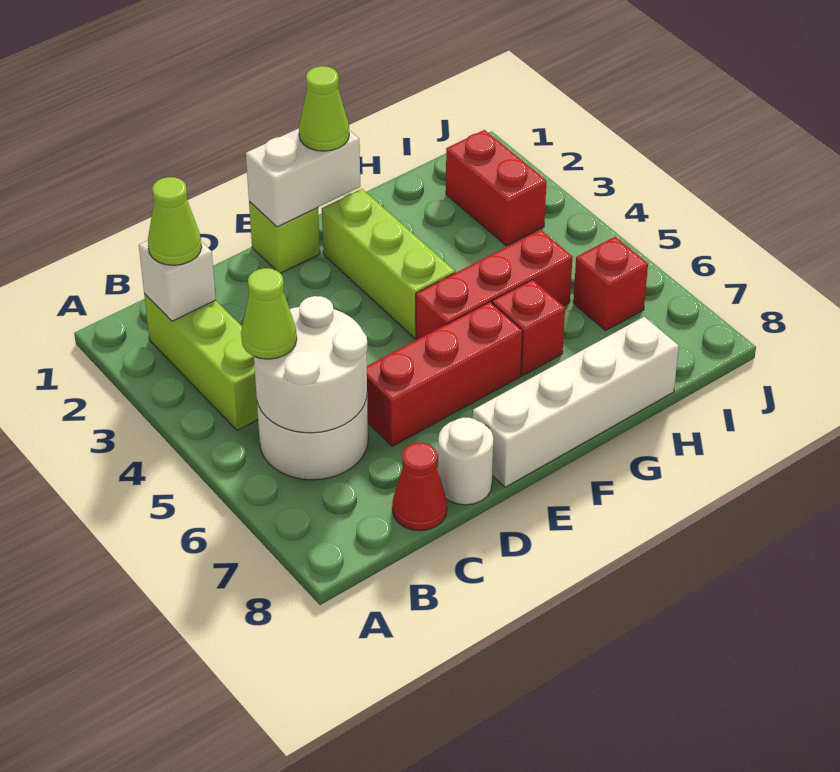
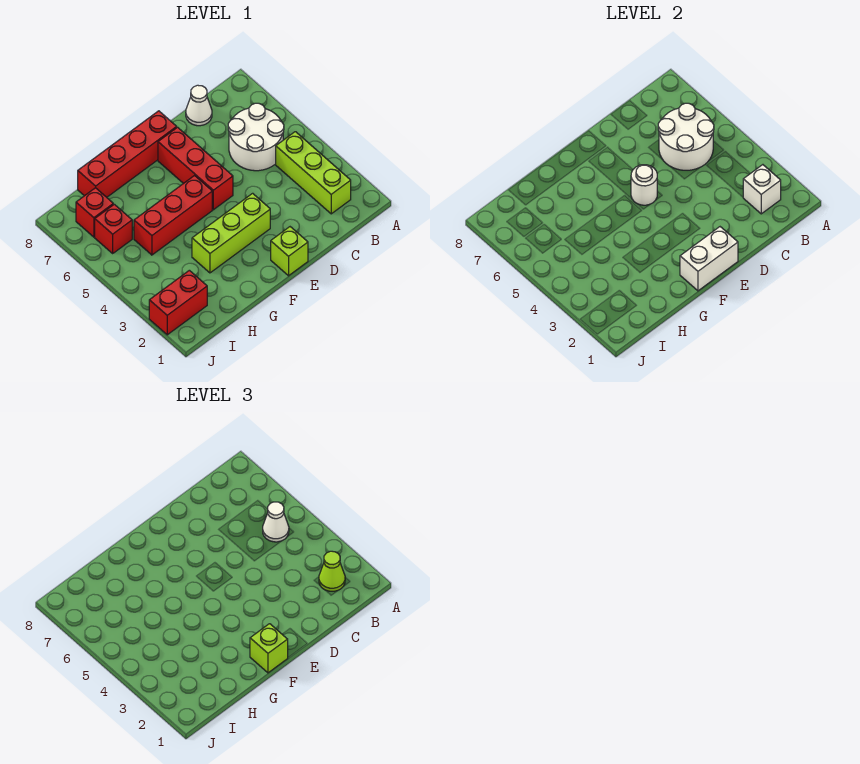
lime 1x1 cone [241,268,297,359] -> white 1x1 cone [263,502,289,542]
red 1x1 cone [392,443,447,531] -> white 1x1 cone [186,85,212,126]
red 1x3 brick [367,302,523,446] -> red 1x3 brick turned to [158,127,233,210]
white 1x1 round brick [438,418,493,505] -> white 1x1 round brick moved to [631,165,657,205]
white 1x4 brick [473,317,679,487] -> red 1x4 brick [78,111,177,197]
lime 1x1 cone [299,66,349,151] -> lime 1x1 brick [250,624,288,673]
lime 1x3 brick [322,189,455,338] -> lime 1x3 brick turned to [192,193,270,273]
red 1x1 brick [492,280,565,375] -> red 1x1 brick moved to [76,188,113,237]
red 1x2 brick [446,130,547,246] -> red 1x2 brick turned to [149,270,207,335]

